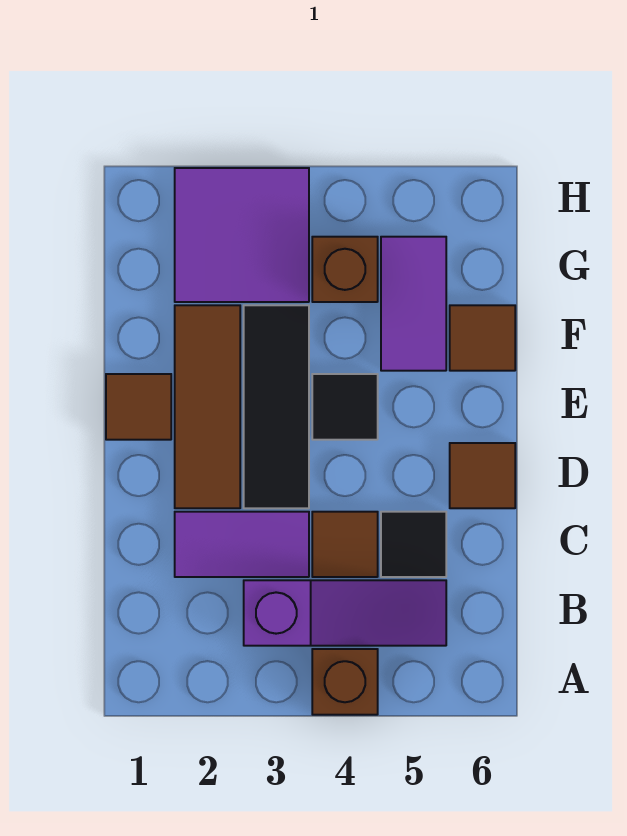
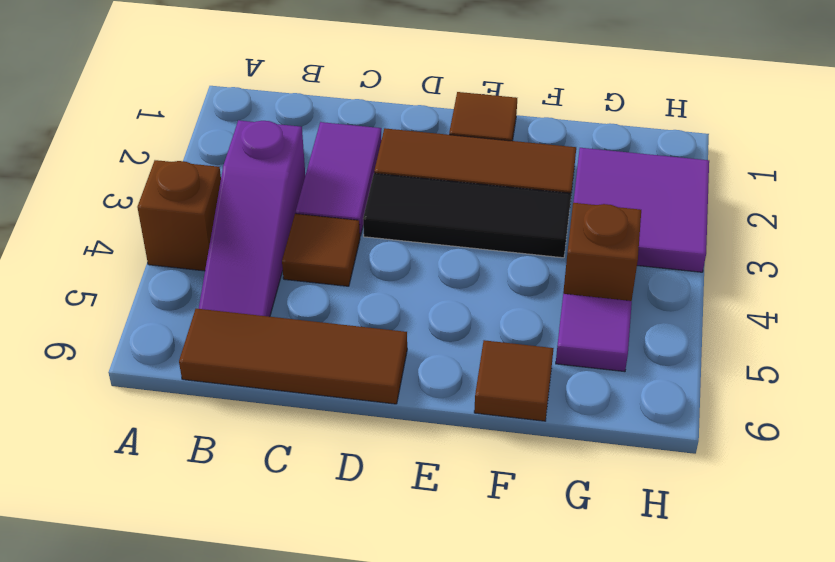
black 1x1 tile [381,512,446,577] -> none
brown 1x1 tile [450,443,515,508] -> brown 1x3 tile [179,309,407,404]
black 1x1 tile [312,374,378,440] -> none
purple 1x2 tile [381,237,446,371] -> purple 1x1 tile [556,294,632,372]

